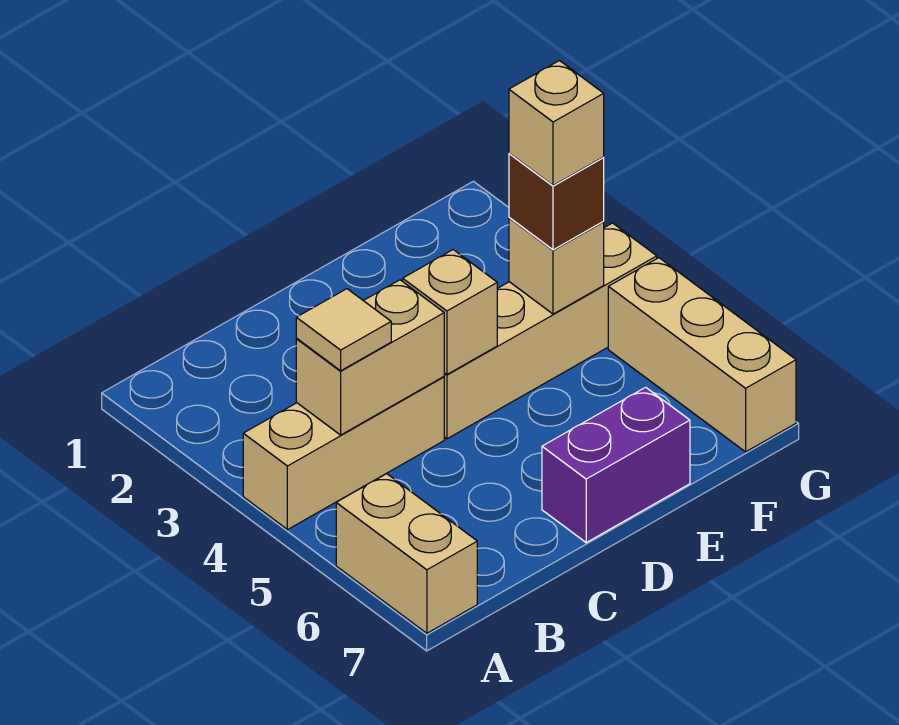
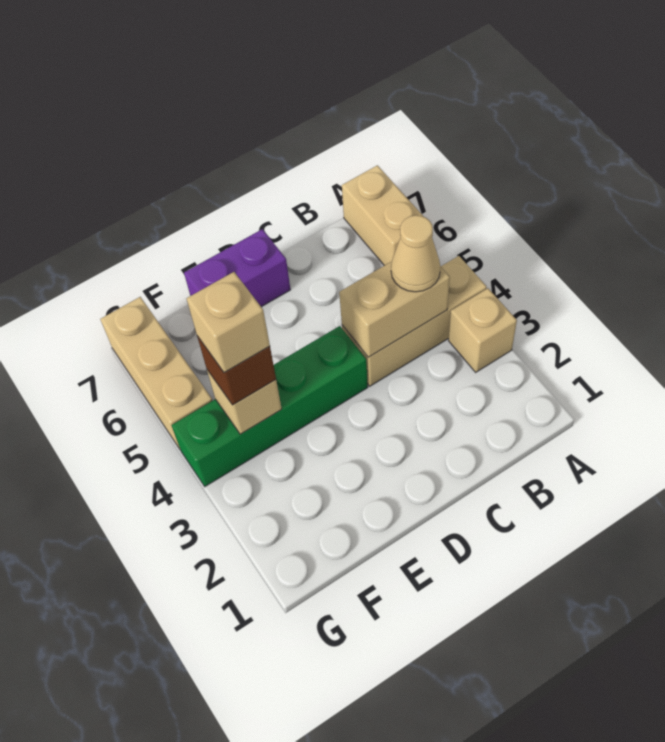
tan 1x1 tile [296,289,391,371] -> tan 1x1 cone [391,215,440,292]
tan 1x4 brick [444,223,657,439] -> green 1x4 brick [172,326,368,487]
tan 1x1 brick [403,250,497,374] -> tan 1x1 brick moved to [449,288,517,372]

